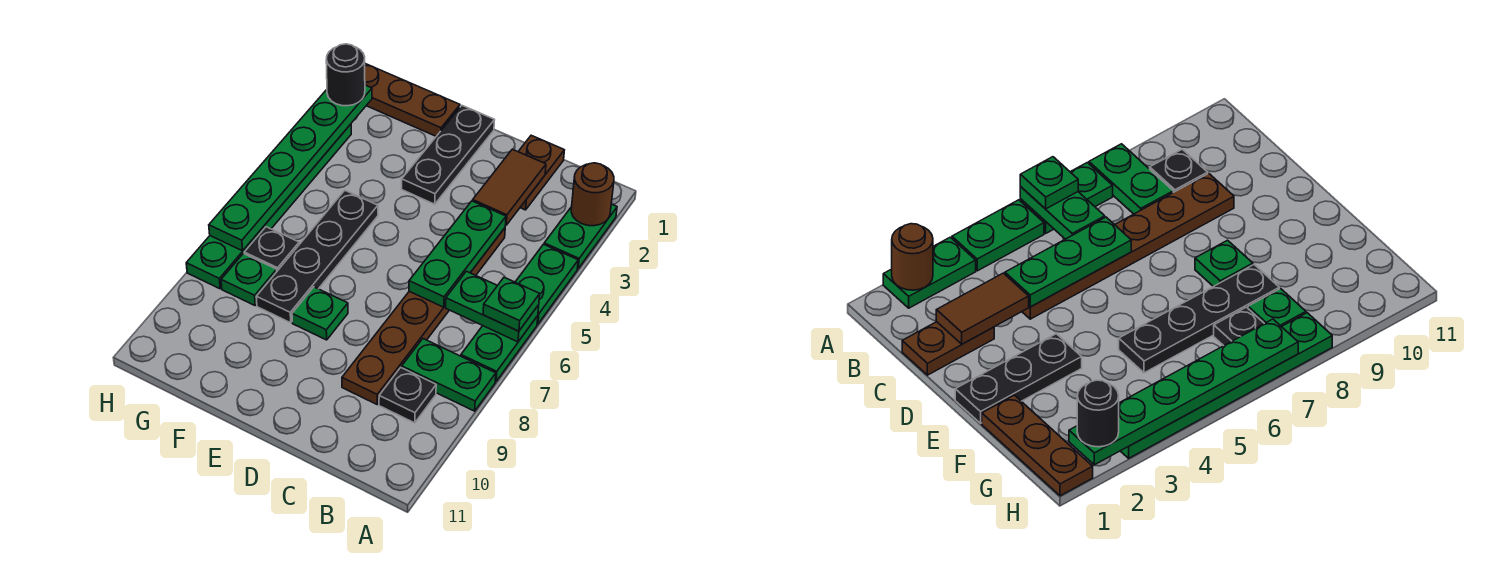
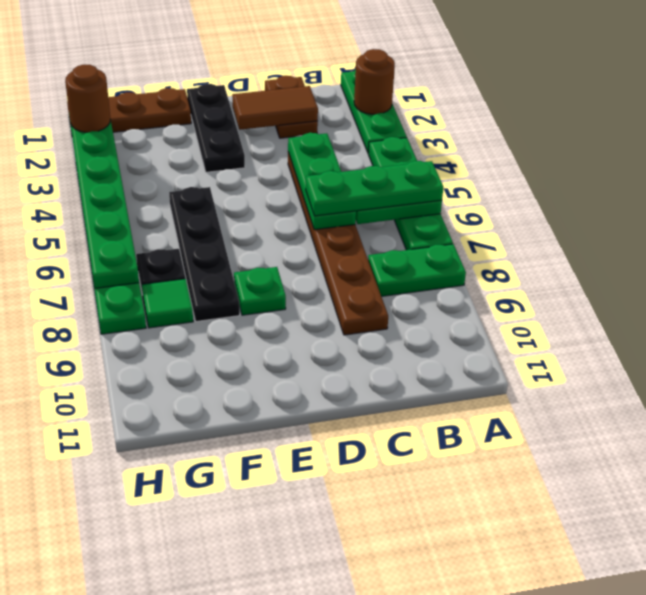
green 1x2 plate [544,204,617,269] -> green 1x3 plate [341,69,407,153]
green 1x1 plate [483,277,540,331] -> green 1x3 plate [306,161,443,216]
black 1x1 plate [379,368,436,423] -> none
brown 1x2 tile [473,149,546,225] -> brown 1x2 tile turned to [232,86,318,130]
green 1x1 plate [221,254,277,305] -> green 1x1 tile [142,279,193,328]
black 1x1 round brick [326,44,365,106] -> brown 1x1 round brick [65,65,110,132]

